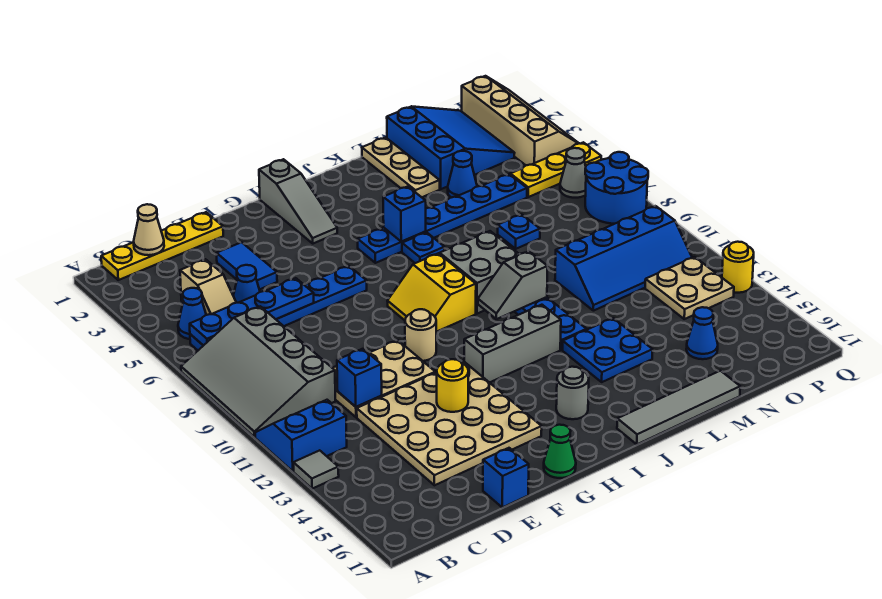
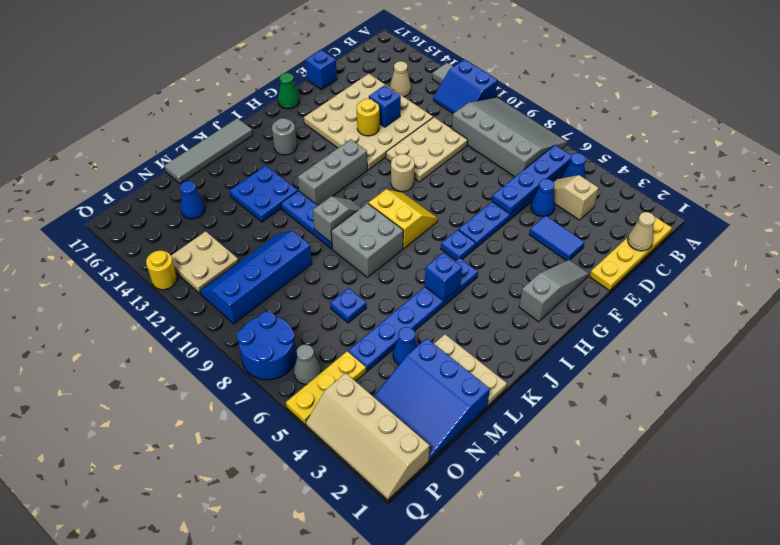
blue 2x2 slope [255,400,347,471] -> blue 2x2 slope turned to [433,59,498,113]
none -> tan 1x1 cone [390,61,411,97]
blue 1x1 brick [337,349,382,407] -> blue 1x1 brick moved to [369,85,401,127]
grey 1x3 slope [259,159,337,244] -> grey 1x3 slope turned to [519,260,588,322]
blue 1x1 plate [402,232,444,263] -> blue 1x1 plate moved to [441,230,476,260]

